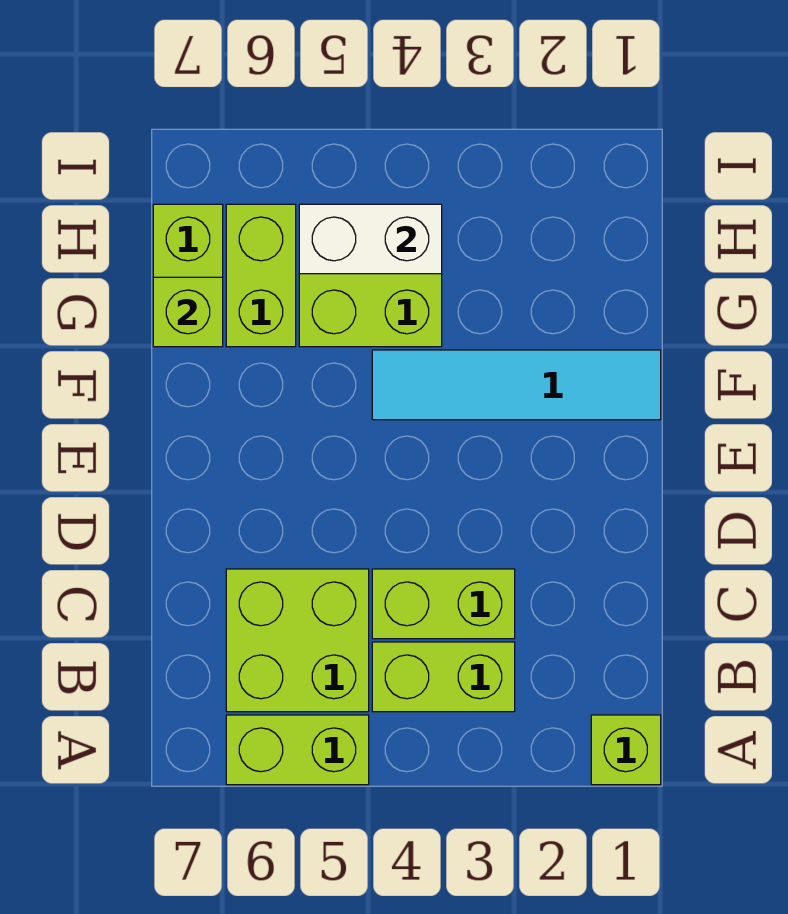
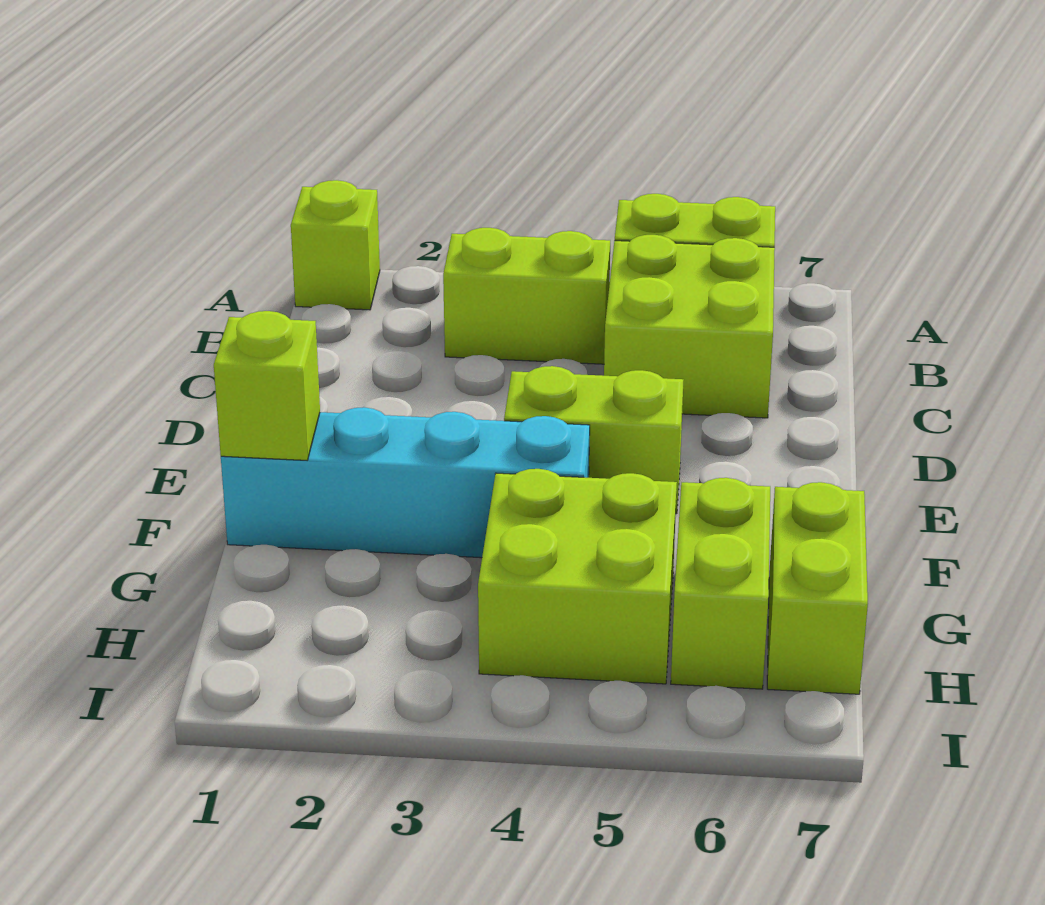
lime 1x2 brick [372,569,515,639] -> lime 1x2 brick moved to [504,366,683,514]
cyan 1x4 tile [372,350,661,420] -> cyan 1x4 brick [221,407,590,558]
lime 1x1 brick [153,277,223,347] -> lime 1x1 brick moved to [214,311,320,460]
white 1x2 brick [299,204,442,274] -> none

